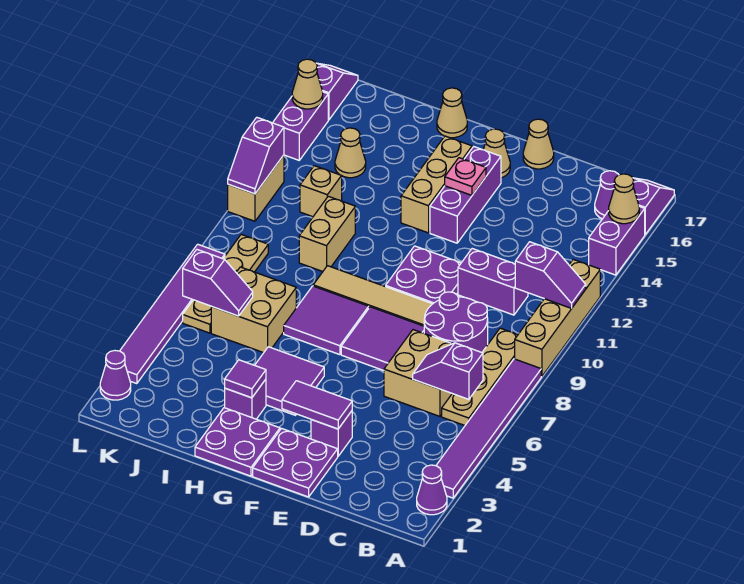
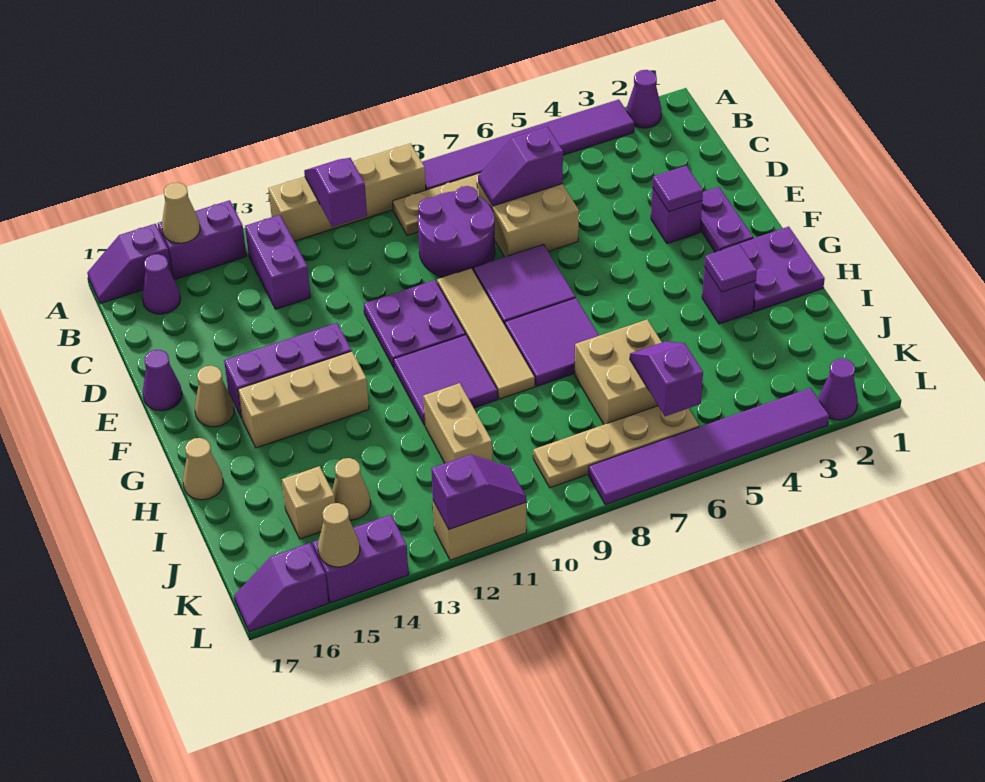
purple 1x2 slope [413,343,483,399] -> purple 1x2 slope turned to [478,127,563,206]
purple 1x2 brick [458,249,528,315] -> purple 1x2 brick moved to [245,215,311,309]
purple 2x2 plate [253,429,338,497] -> purple 1x2 plate [700,187,753,252]
purple 1x2 tile [282,381,352,429] -> purple 1x1 tile [652,166,703,212]
tan 1x1 cone [523,119,554,169] -> purple 1x1 cone [143,350,182,411]
pink 1x1 plate [445,158,486,195] -> none
purple 2x2 tile [255,347,324,415] -> purple 2x2 tile moved to [394,335,498,425]
tan 1x2 brick [299,196,355,272] -> tan 1x2 brick turned to [423,383,492,463]
tan 1x1 brick [300,166,342,217] -> tan 1x1 brick moved to [282,466,335,539]

